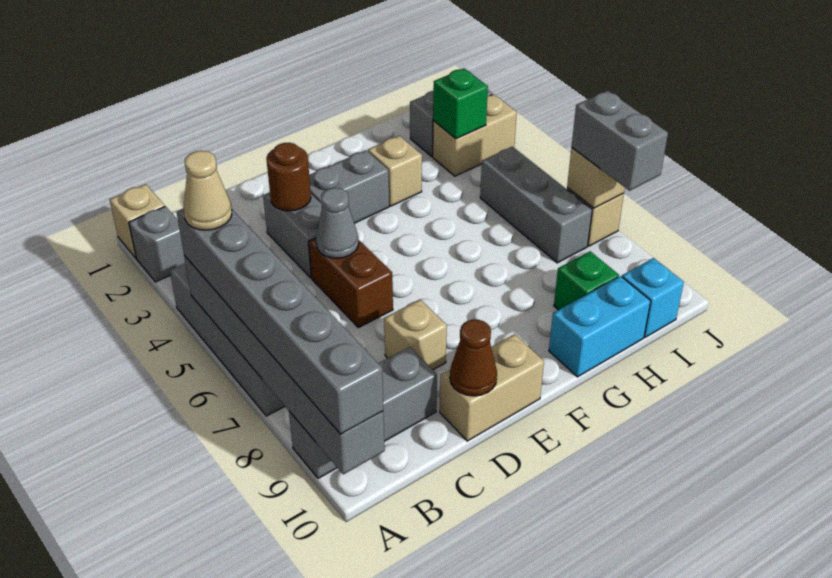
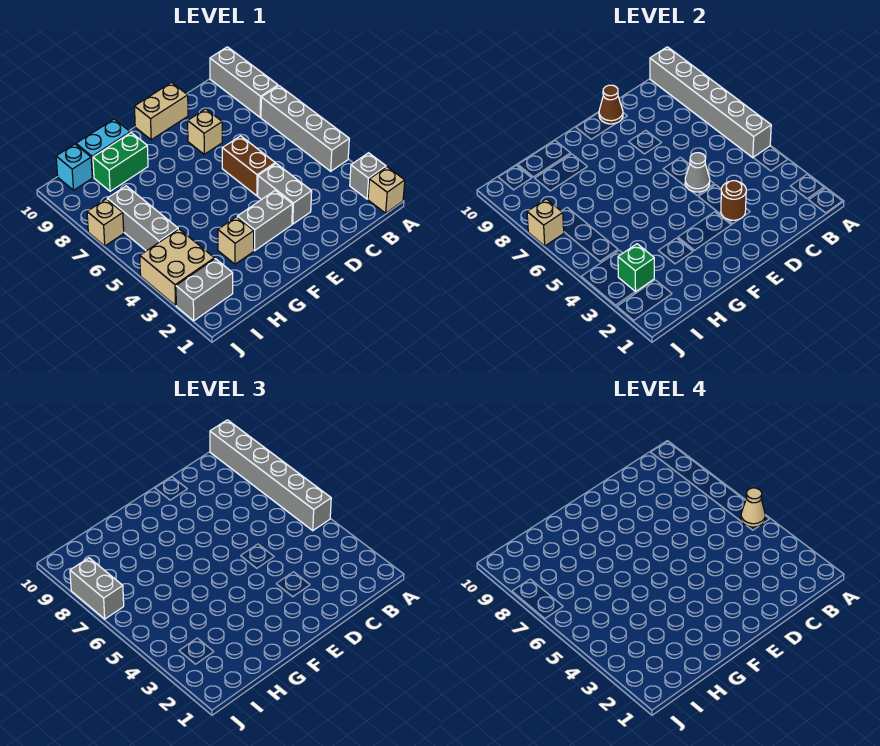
grey 1x3 brick [289,347,437,478] -> grey 1x3 brick turned to [210,47,278,117]
green 1x1 brick [554,251,619,310] -> green 1x2 brick [93,133,148,191]
tan 1x2 brick [433,94,517,176] -> tan 2x2 brick [140,229,214,306]

